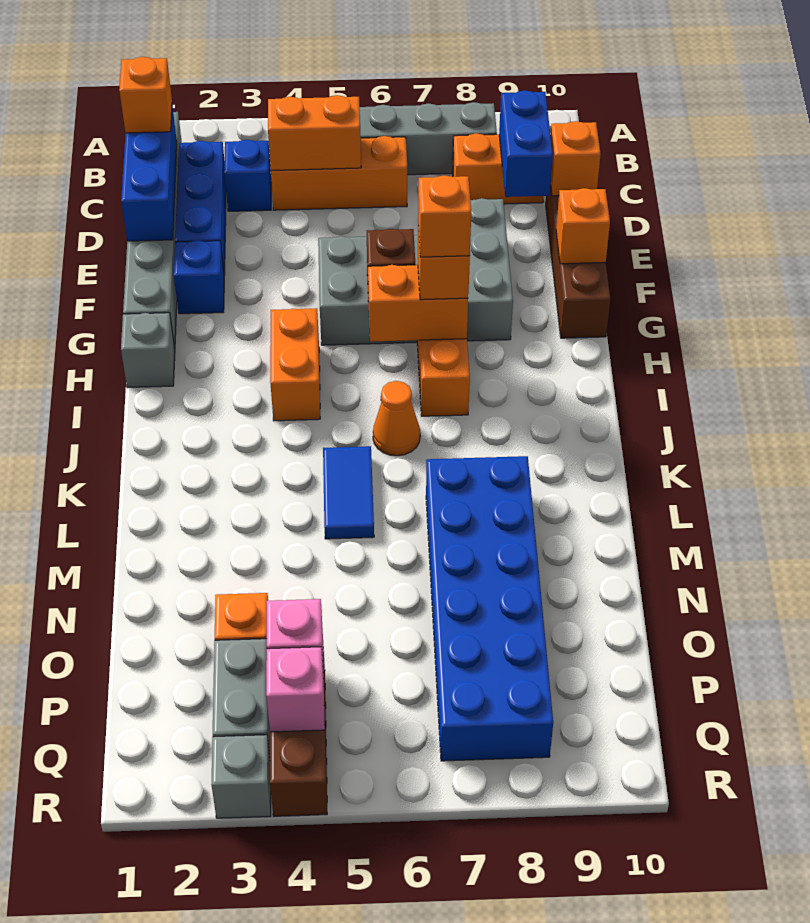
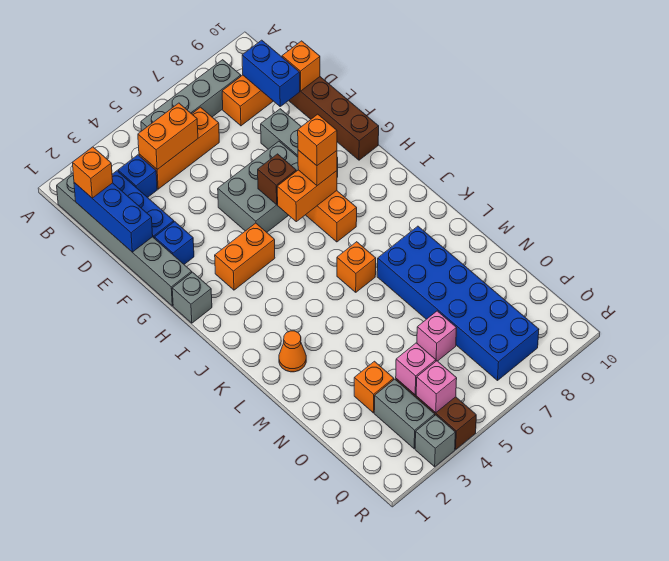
orange 1x1 brick [556,188,610,264] -> orange 1x1 brick moved to [337,242,376,292]
orange 1x2 brick [270,308,320,421] -> orange 1x2 brick turned to [215,223,275,290]
orange 1x1 cone [373,381,420,456] -> orange 1x1 cone moved to [279,331,306,372]
blue 1x2 tile [323,446,374,539] -> none
none -> pink 1x1 brick [417,311,456,361]

